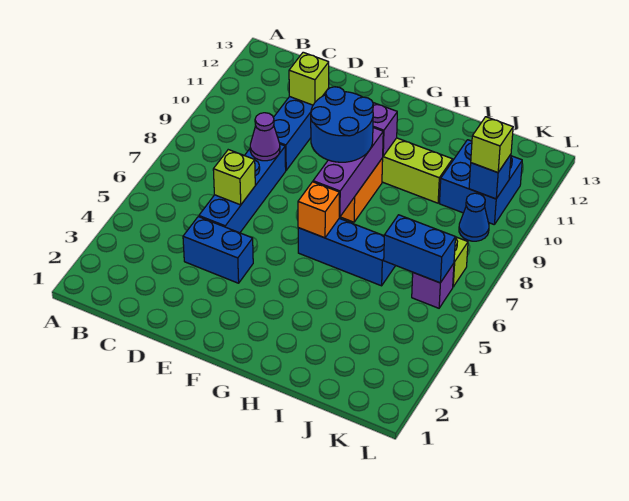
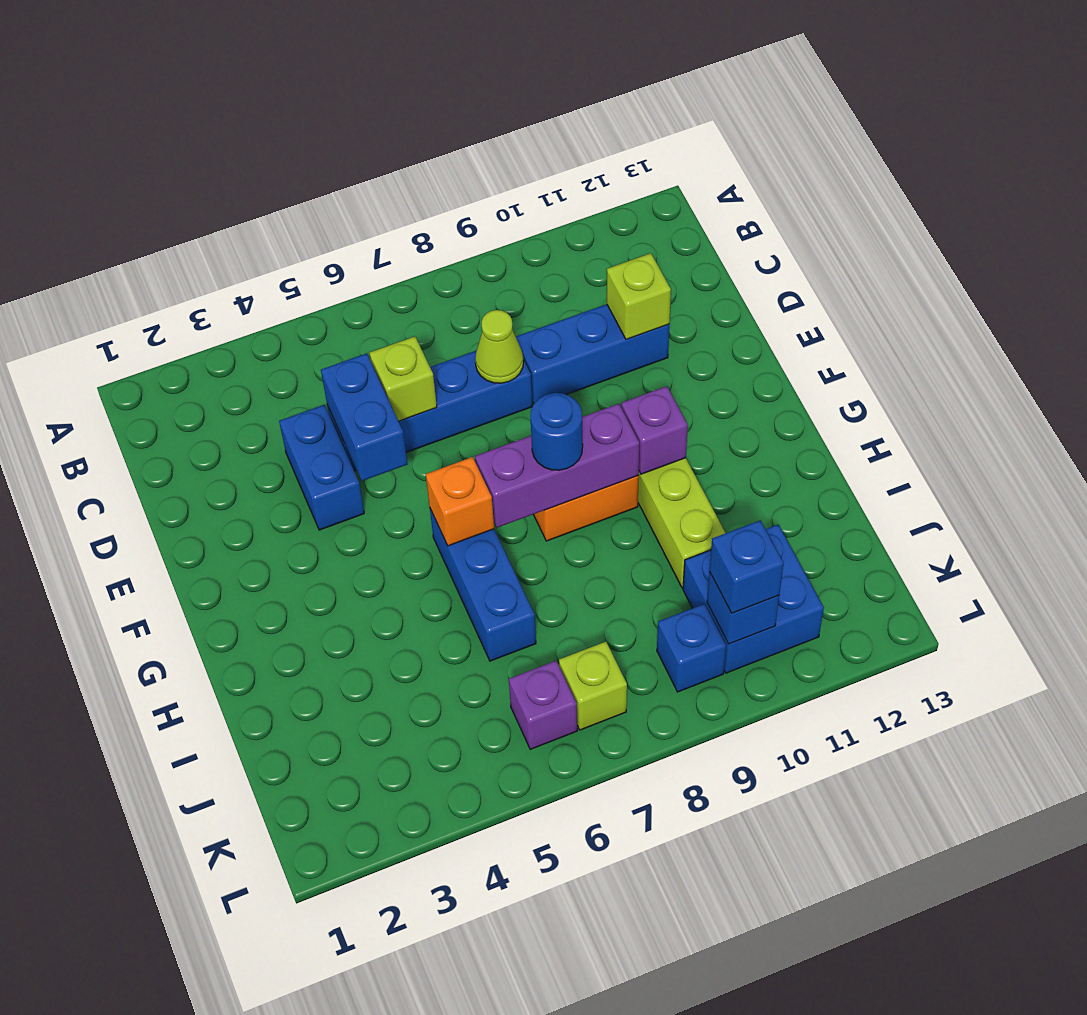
purple 1x1 cone [250,113,280,161] -> lime 1x1 cone [475,310,523,383]
blue 2x2 round brick [311,87,373,162] -> blue 1x1 round brick [530,393,583,470]
blue 1x2 brick [384,215,455,283] -> blue 1x2 brick moved to [321,353,407,481]
blue 1x1 cone [459,193,489,241] -> blue 1x1 brick [657,604,726,692]
lime 1x1 brick [471,117,513,173] -> blue 1x1 brick [710,520,784,613]

